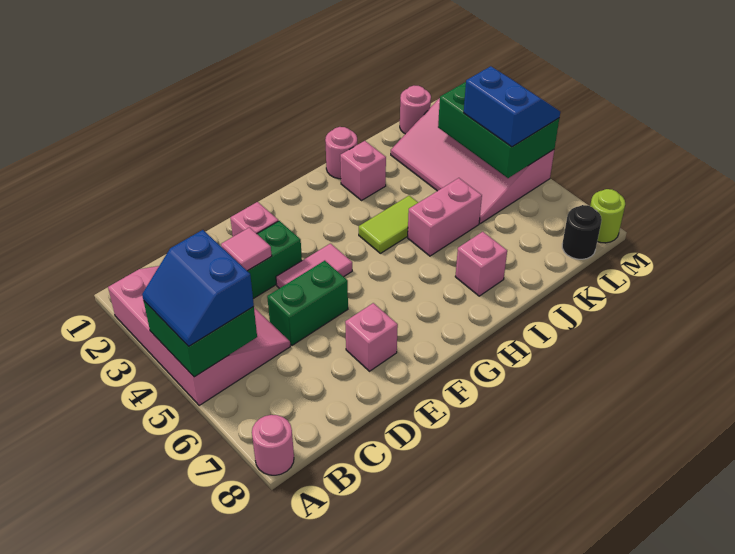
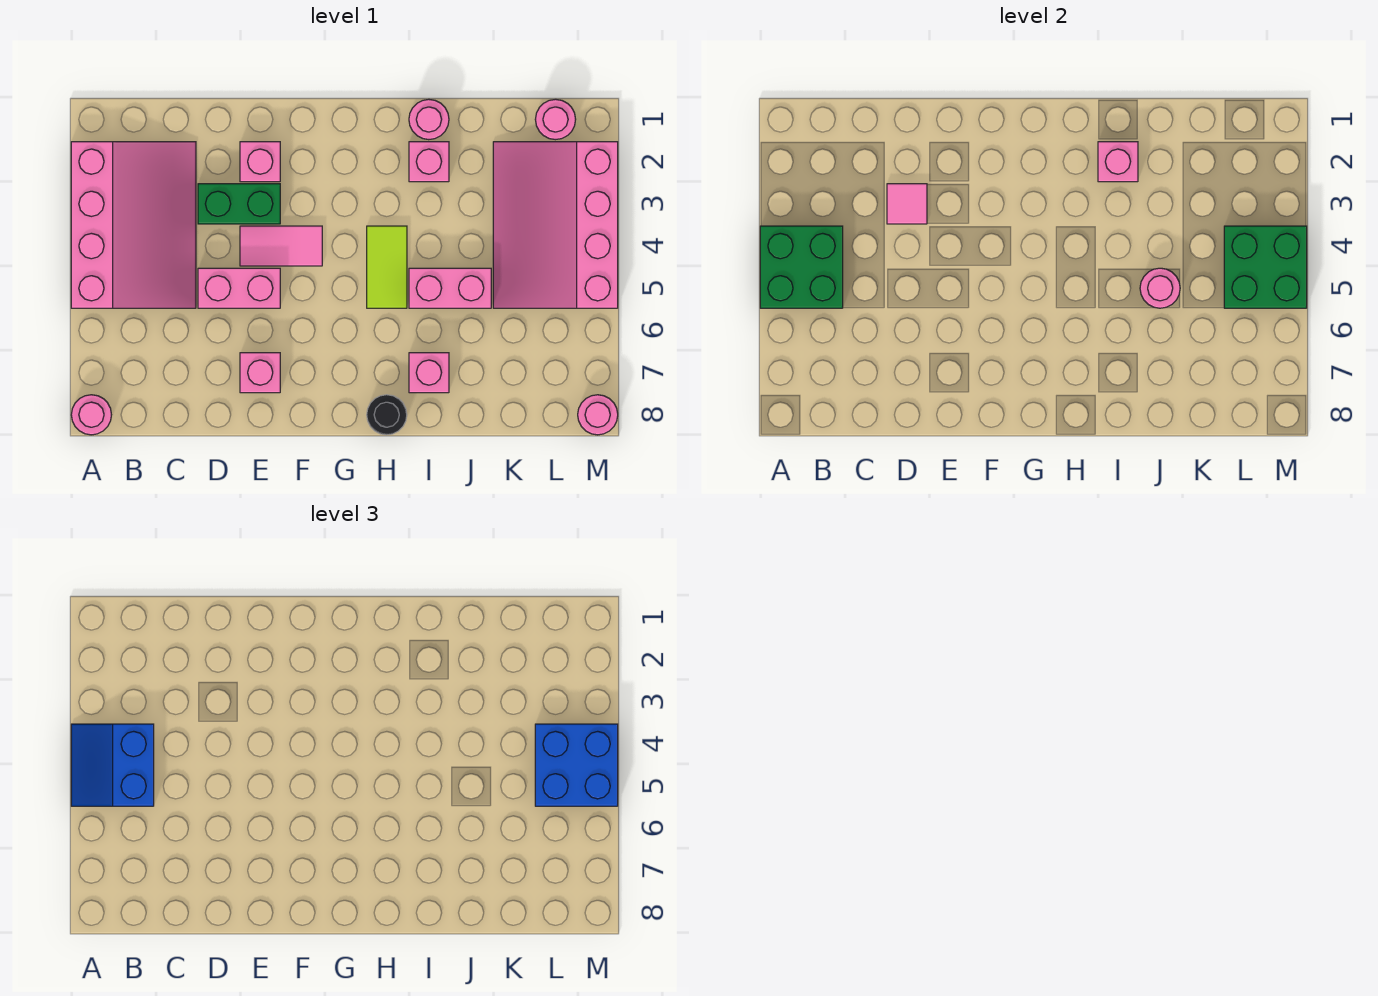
green 1x2 brick [267,261,348,345] -> pink 1x2 brick [198,268,280,308]
lime 1x2 tile [359,196,418,253] -> lime 1x2 tile turned to [367,226,407,308]
none -> pink 1x1 brick [1098,142,1138,182]
none -> pink 1x1 round brick [1140,268,1180,308]
green 2x3 brick [438,82,559,178] -> green 2x2 brick [1224,226,1307,308]
blue 2x2 slope [464,66,560,147] -> blue 2x2 brick [535,724,618,806]
black 1x1 round brick [562,205,602,259] -> black 1x1 round brick moved to [367,395,407,435]
lime 1x1 round brick [590,189,625,243] -> pink 1x1 round brick [578,395,618,435]

